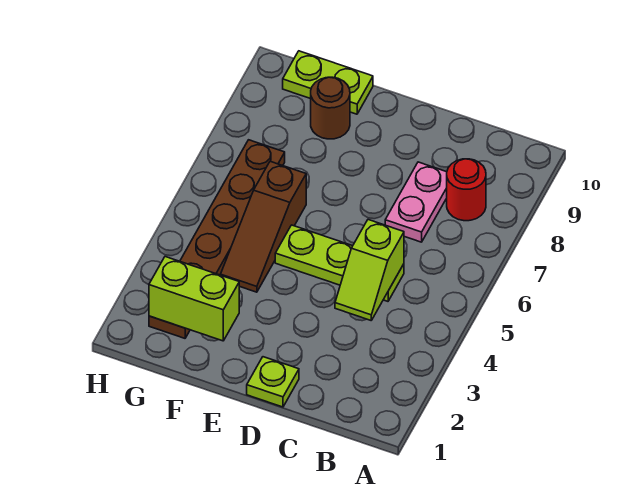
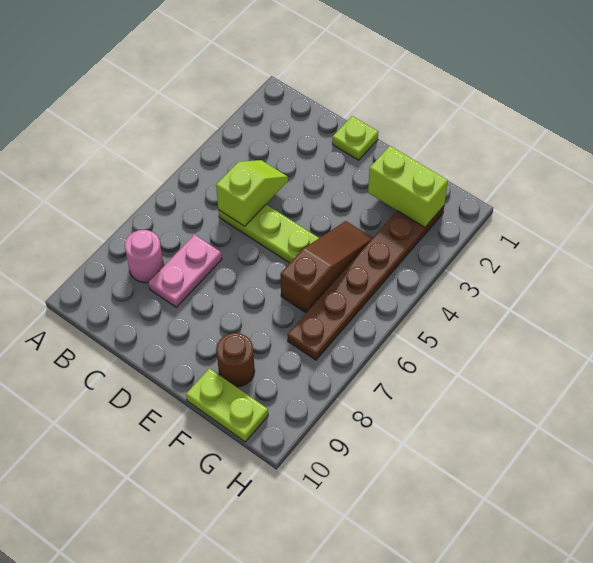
red 1x1 round brick [447,159,486,221] -> pink 1x1 round brick [125,230,164,283]

